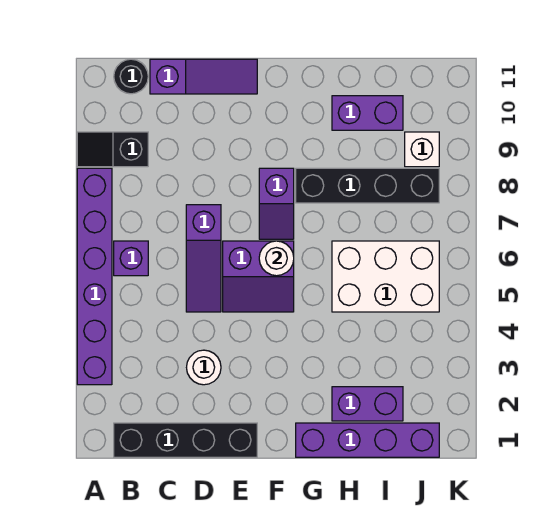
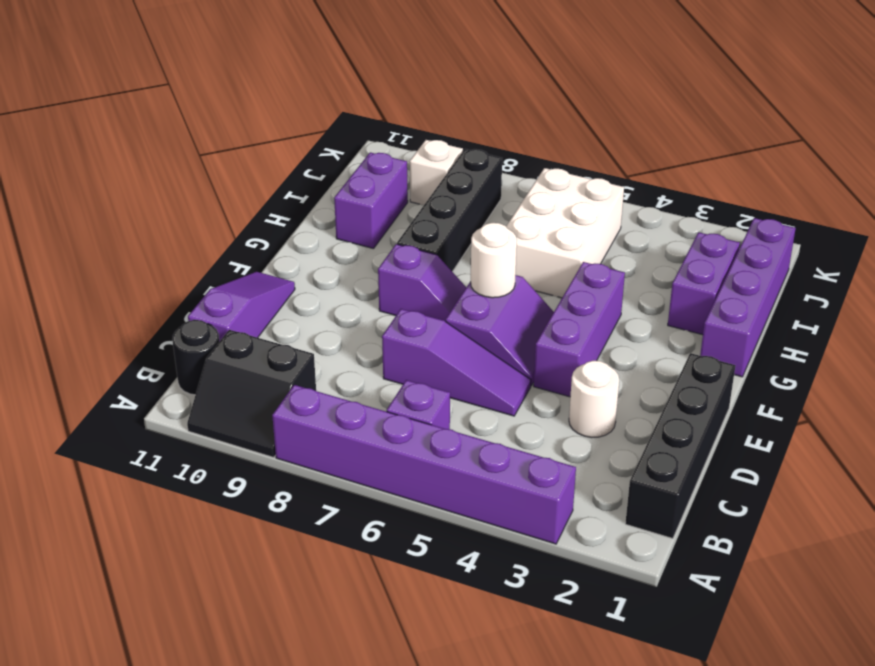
black 1x2 slope [77,132,148,167] -> black 2x2 slope [187,330,316,457]
none -> purple 1x3 brick [534,262,625,397]

